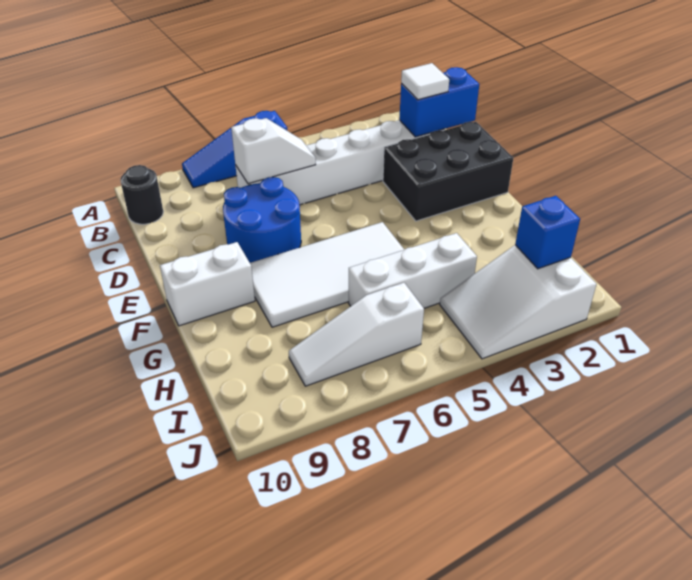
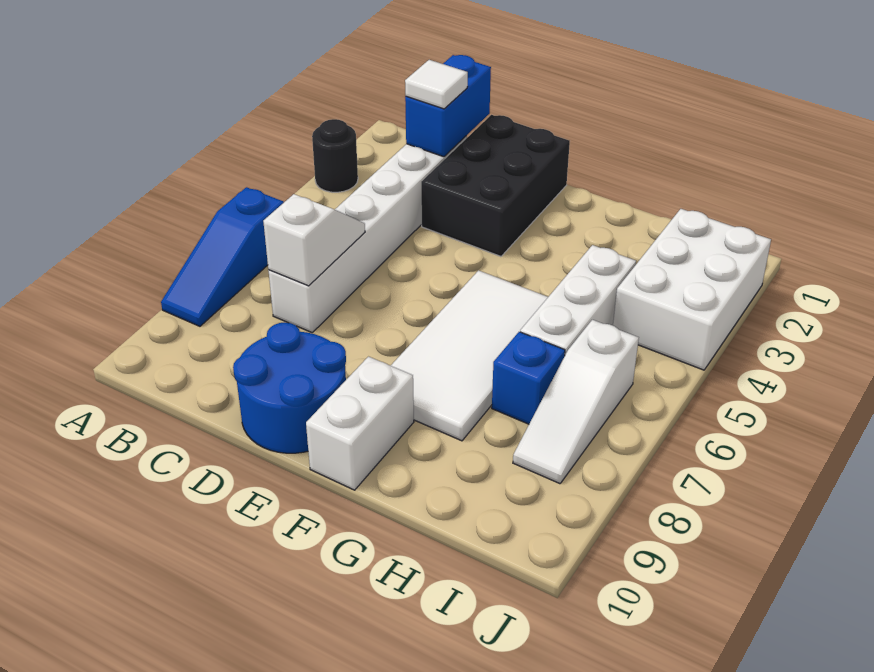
black 1x1 round brick [120,165,163,224] -> black 1x1 round brick moved to [312,119,358,192]
blue 2x2 round brick [223,177,301,263] -> blue 2x2 round brick moved to [233,322,346,453]
white 2x3 slope [440,245,596,359] -> white 2x3 brick [613,209,771,370]
blue 1x1 brick [515,196,580,269] -> blue 1x1 brick moved to [492,332,565,424]

